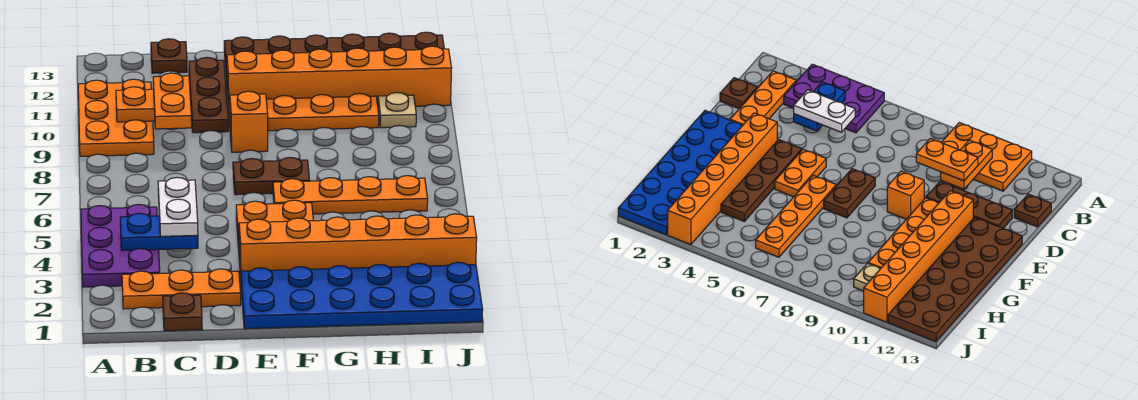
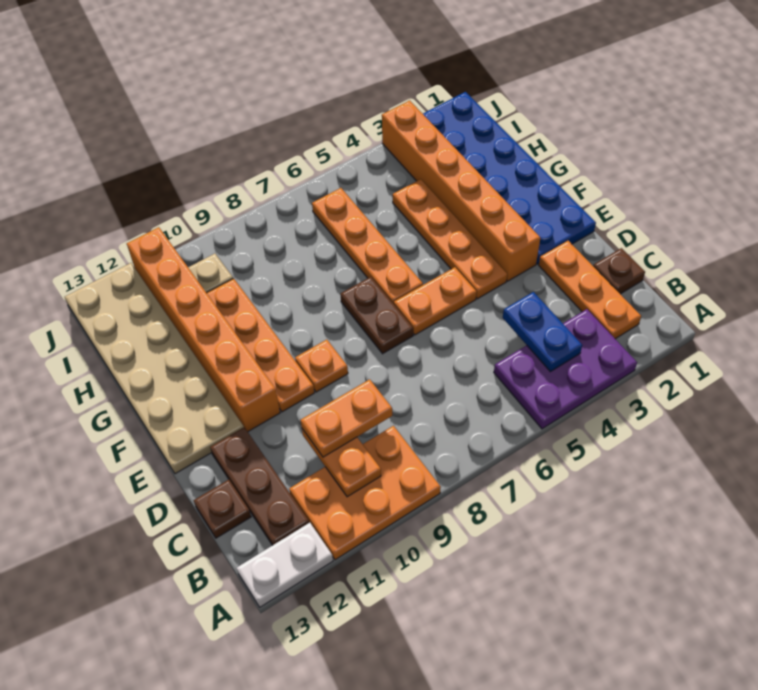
white 1x2 plate [158,178,198,236] -> white 1x2 plate moved to [237,523,333,607]
brown 1x3 plate [189,57,228,133] -> brown 1x3 plate turned to [210,427,309,545]
brown 1x4 plate [721,140,802,221] -> orange 1x4 plate [393,179,507,299]
orange 1x2 plate [236,200,313,234] -> orange 1x2 plate turned to [394,267,476,335]
orange 1x1 brick [230,91,268,152] -> orange 1x1 plate [295,340,348,392]
brown 2x6 plate [224,32,444,81] -> tan 2x6 plate [65,263,244,474]

